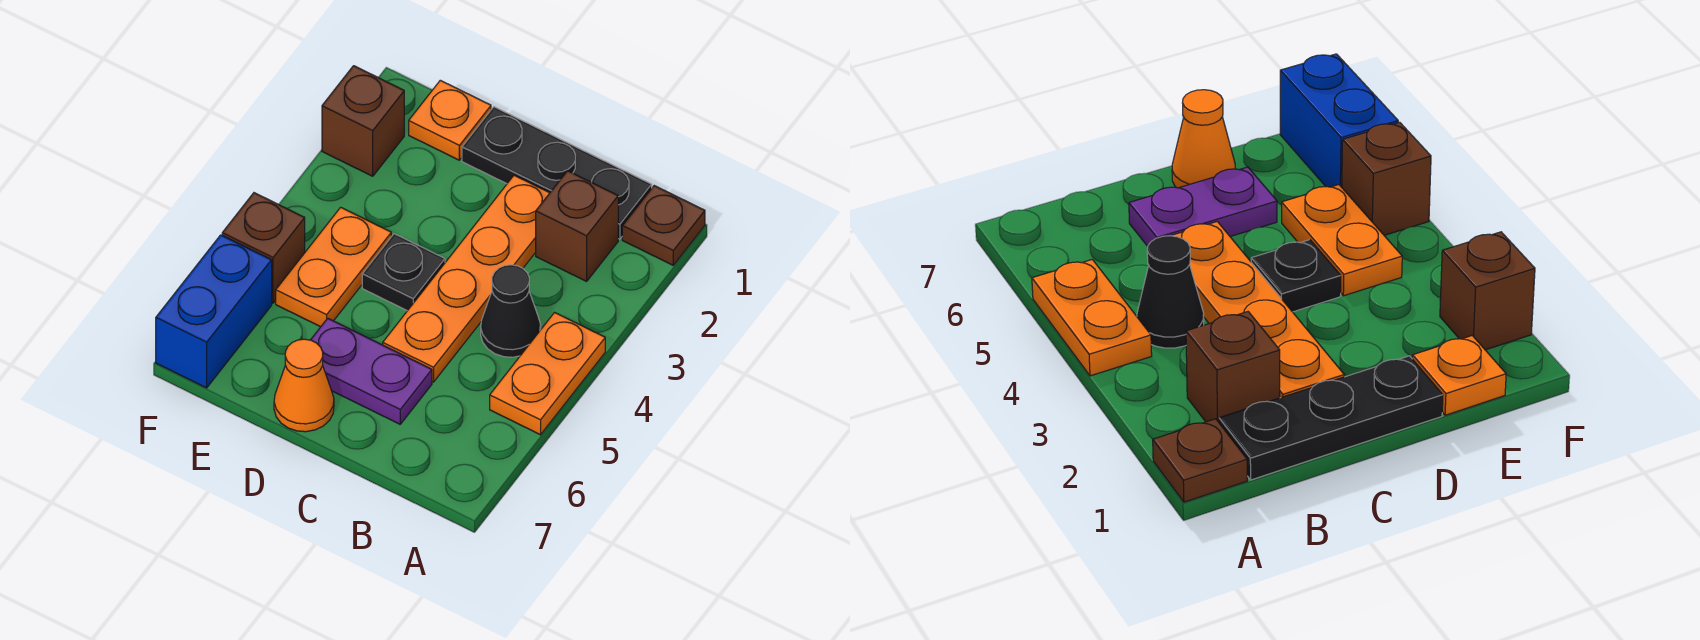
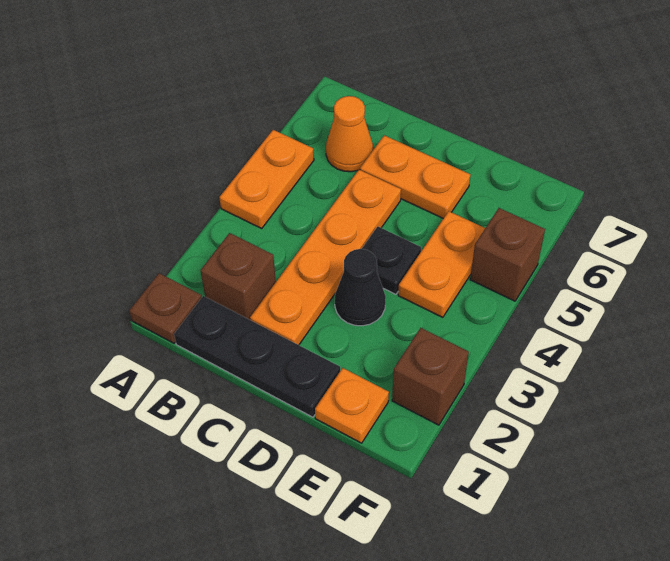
black 1x1 cone [481,265,541,357] -> black 1x1 cone moved to [335,249,386,326]
purple 1x2 plate [311,318,432,424] -> orange 1x2 plate [360,135,470,218]
orange 1x1 cone [274,339,334,432] -> orange 1x1 cone moved to [326,96,373,172]
blue 1x2 brick [156,235,272,388] -> none

